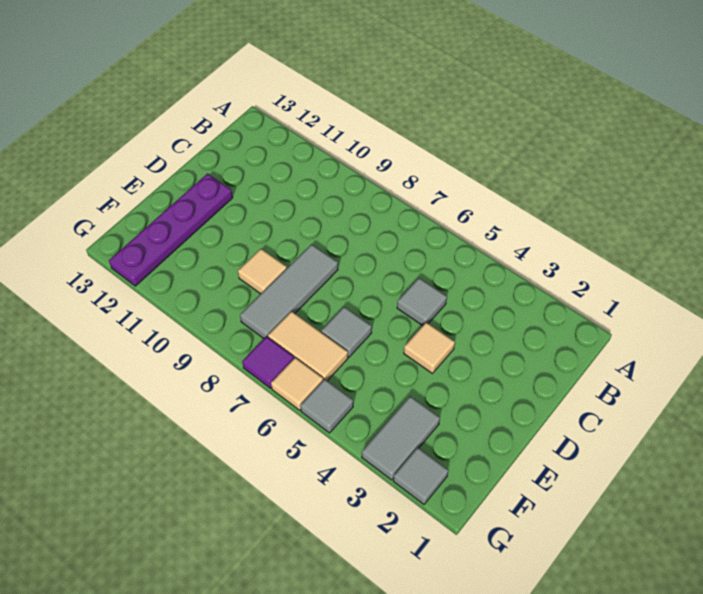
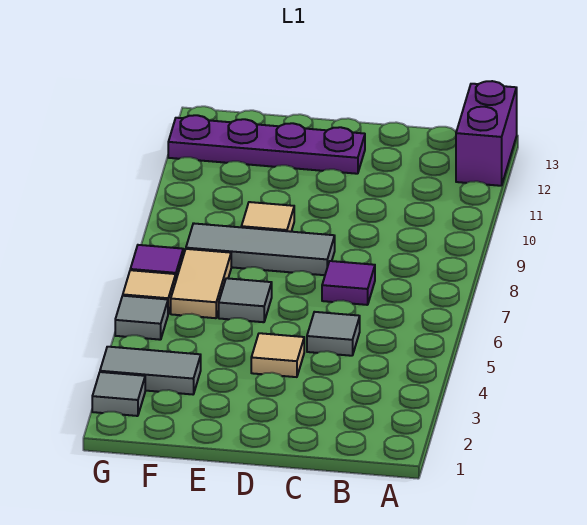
none -> purple 1x2 brick [456,81,517,186]
none -> purple 1x1 tile [322,261,375,305]

